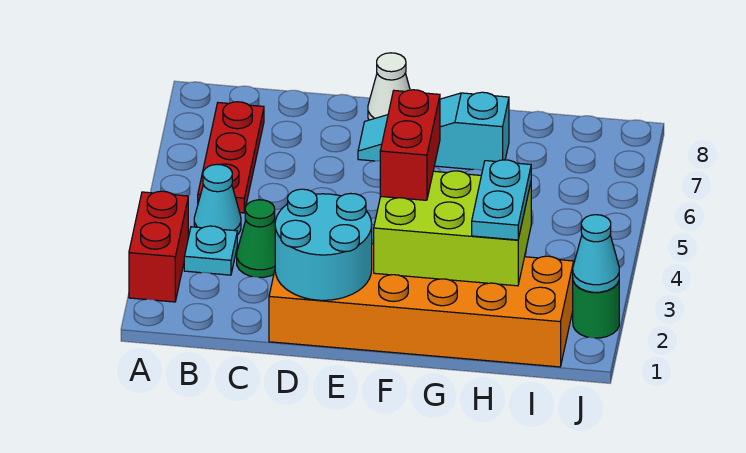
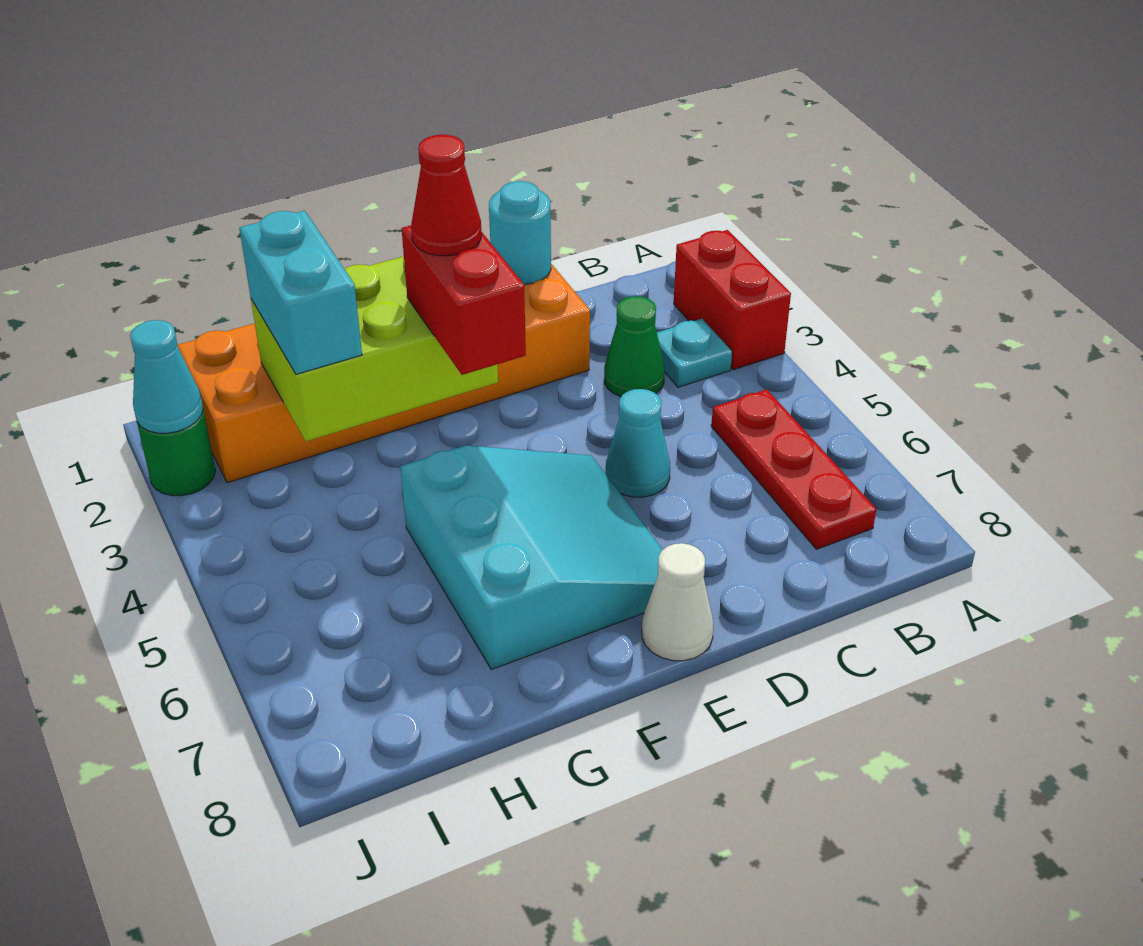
cyan 1x1 cone [194,164,241,235] -> cyan 1x1 cone moved to [606,389,670,497]
cyan 2x2 round brick [275,189,372,300] -> cyan 1x1 round brick [489,181,551,285]
cyan 1x3 slope [358,92,509,170] -> cyan 3x3 slope [400,445,663,670]
none -> red 1x1 cone [411,135,481,256]
cyan 1x2 plate [472,160,531,240] -> cyan 1x2 brick [239,211,362,374]

